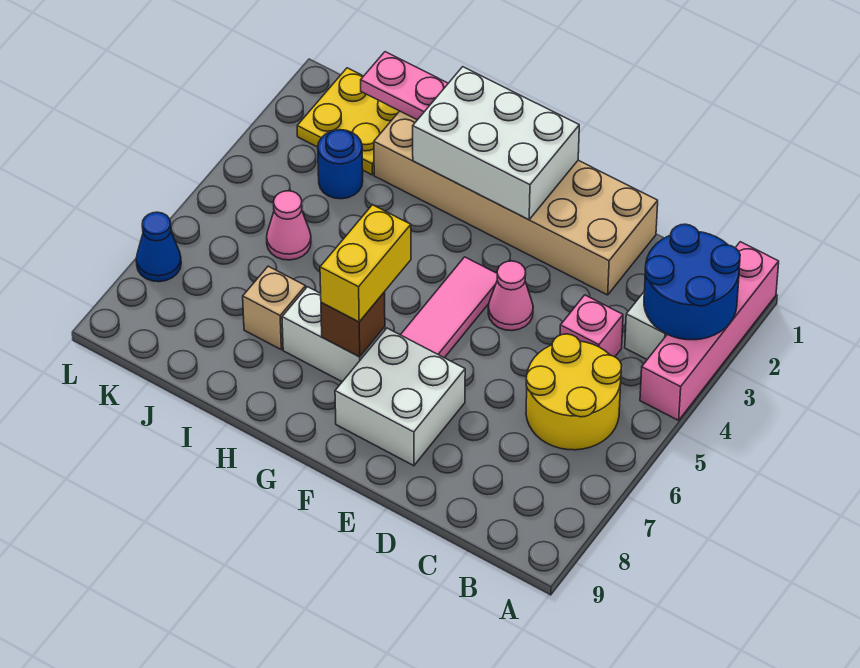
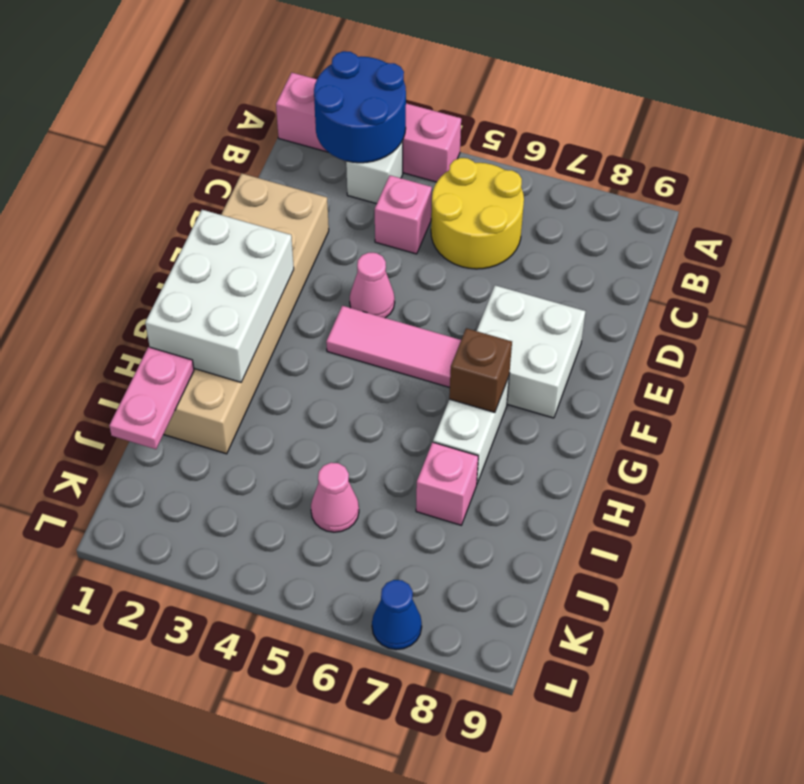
yellow 1x2 brick [320,205,411,322] -> none
tan 1x1 brick [243,266,306,349] -> pink 1x1 brick [416,442,478,525]
yellow 2x2 plate [297,68,399,175] -> none
blue 1x1 round brick [318,130,363,199] -> none

